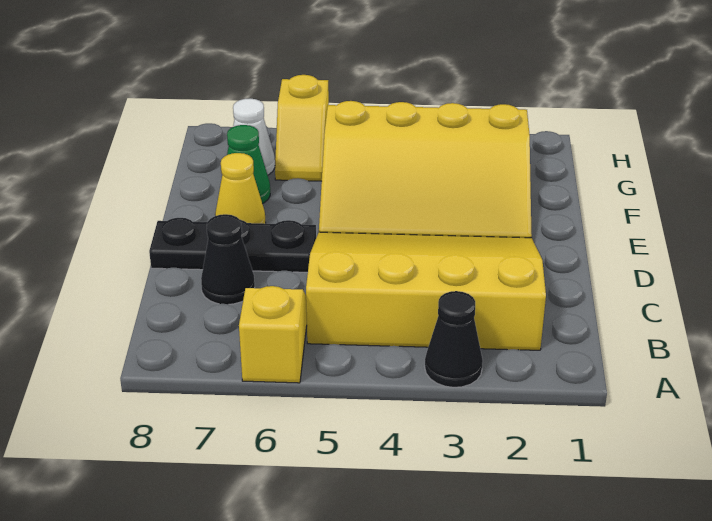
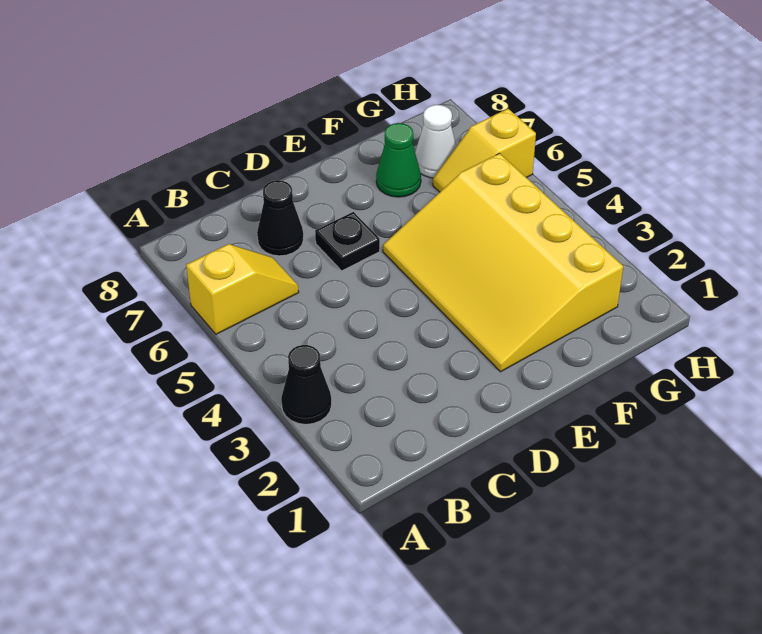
yellow 3x4 slope [306,232,546,350] -> none
black 1x3 plate [149,218,316,272] -> black 1x1 plate [315,212,380,271]
yellow 1x1 cone [215,153,266,224] -> none

